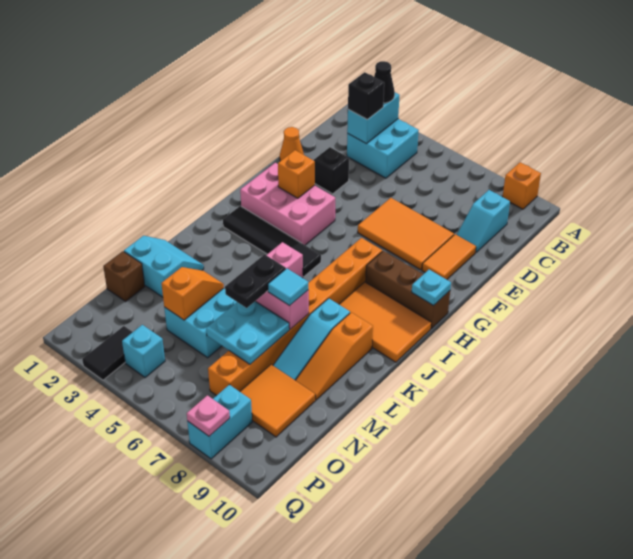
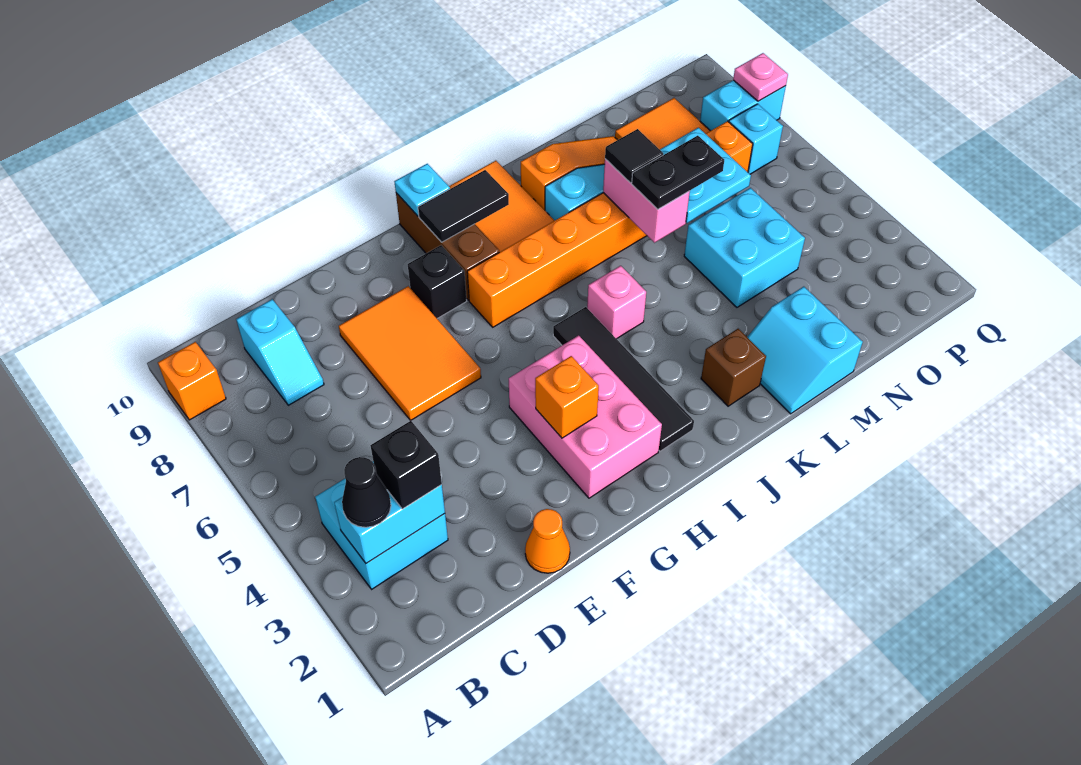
cyan 1x2 slope [457,190,510,253] -> cyan 1x2 slope turned to [236,299,324,405]
black 1x1 brick [314,147,349,194] -> black 1x1 brick moved to [408,245,467,318]
orange 1x2 tile [422,234,476,280] -> none
cyan 1x1 tile [268,268,308,306] -> black 1x1 tile [605,129,663,183]
orange 1x2 slope [161,267,224,320] -> none
brown 1x1 brick [103,251,145,301] -> brown 1x1 brick moved to [701,329,766,406]
black 1x2 tile [82,326,132,380] -> black 1x2 tile moved to [418,170,509,242]
cyan 1x1 brick [122,325,165,378] -> cyan 1x1 brick moved to [729,104,783,174]

